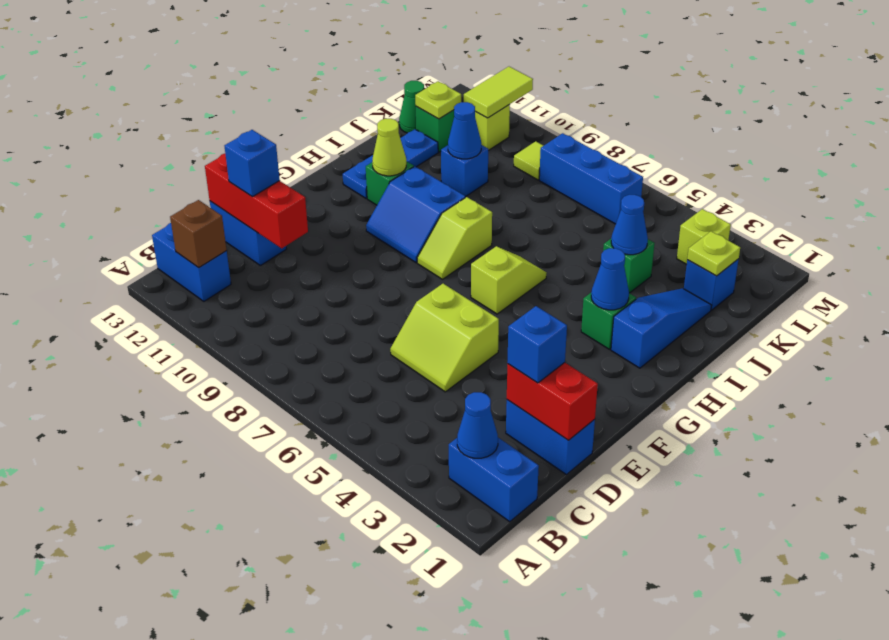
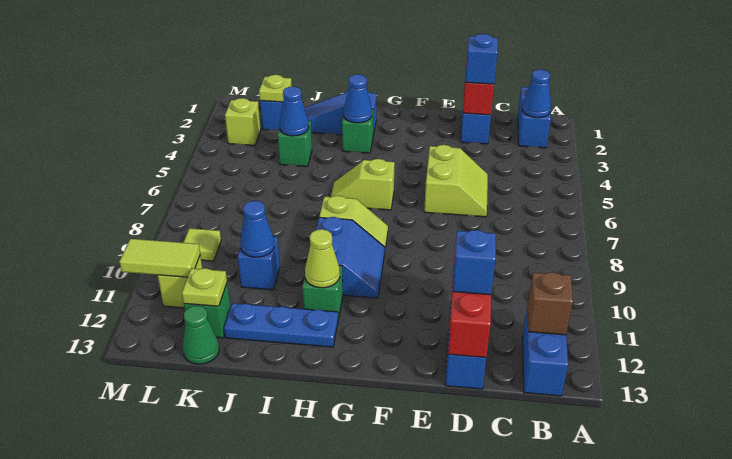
blue 1x3 brick [539,133,643,224] -> none

